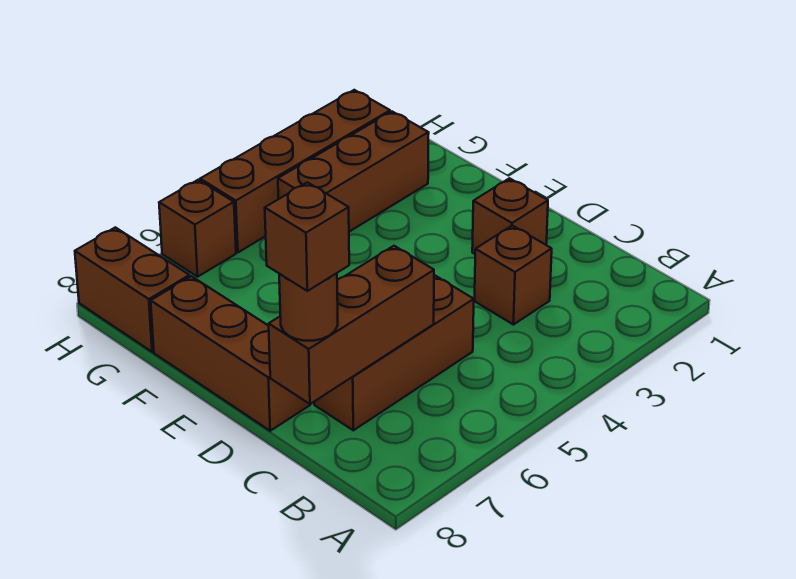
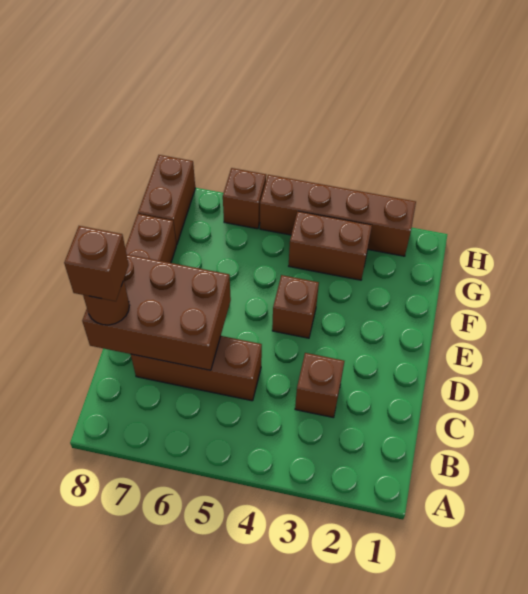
brown 1x3 brick [269,246,434,404] -> brown 2x3 brick [82,255,231,370]
brown 1x1 brick [472,178,548,254] -> brown 1x1 brick moved to [272,275,319,338]
brown 1x3 brick [278,112,429,232] -> brown 1x2 brick [289,211,372,280]

